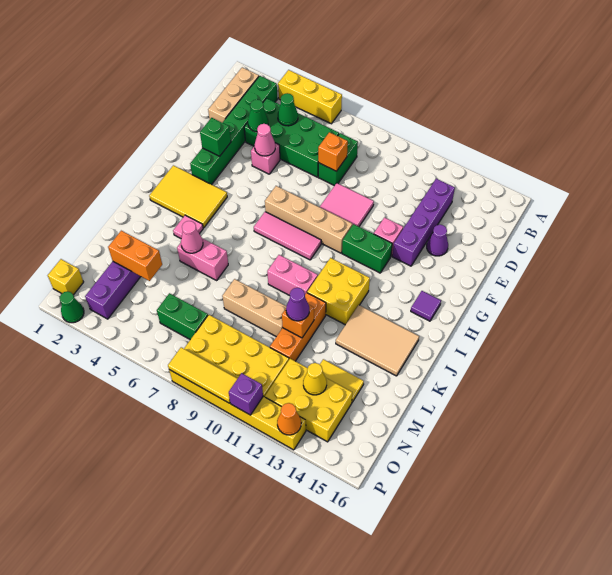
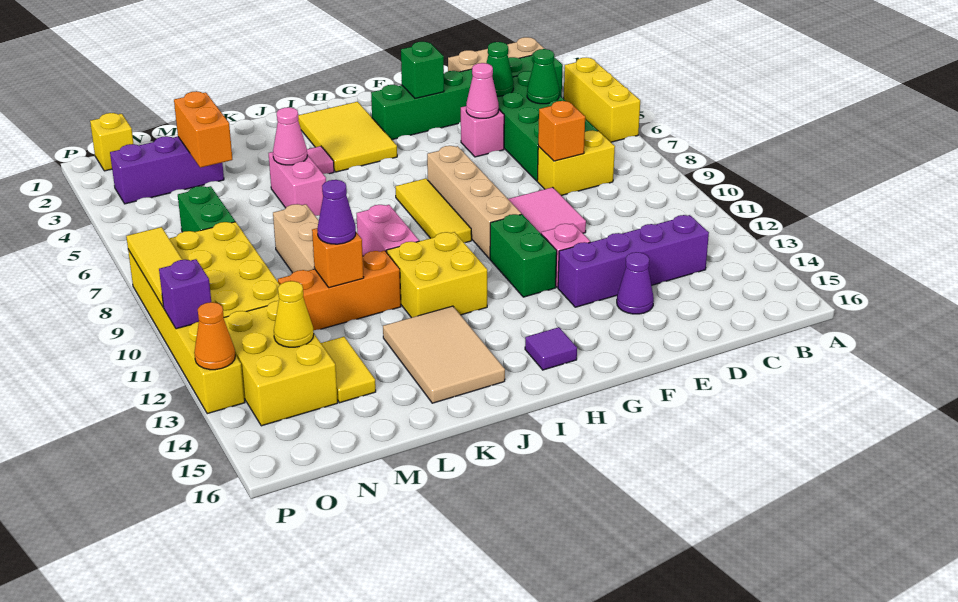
green 1x2 brick [318,133,358,186] -> yellow 1x2 brick [537,130,615,196]
pink 1x3 tile [254,212,321,260] -> yellow 1x3 tile [395,178,472,243]
green 1x1 cone [60,291,84,323] -> none

